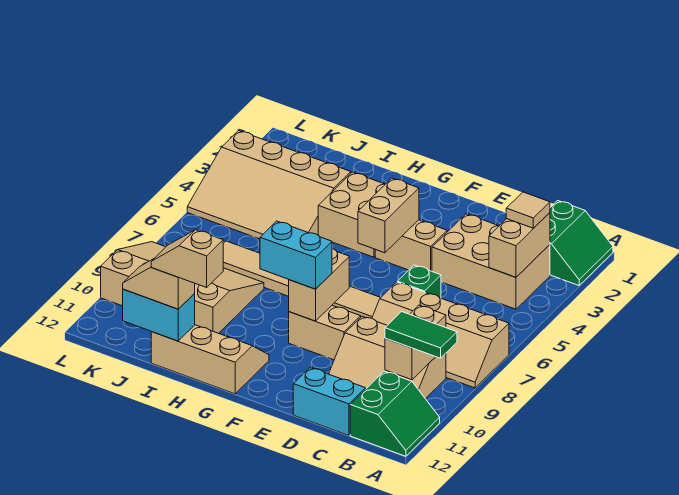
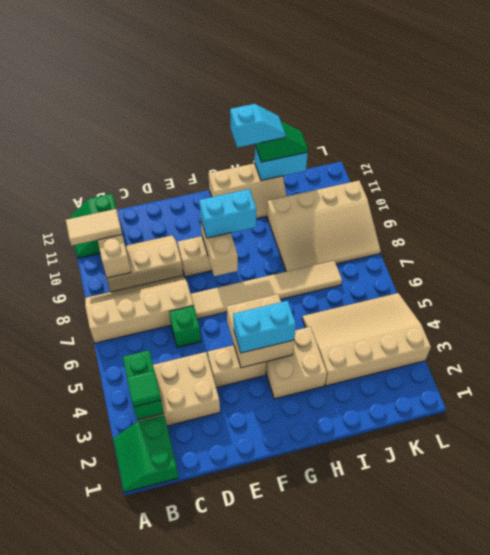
green 1x2 tile [385,312,457,358] -> tan 1x2 tile [66,209,122,246]
tan 1x2 brick [489,213,550,277] -> green 1x2 brick [123,350,164,420]
tan 1x1 tile [506,192,550,228] -> green 1x1 tile [127,371,161,407]
cyan 1x2 brick [293,368,365,435] -> cyan 1x2 brick moved to [233,301,296,353]
tan 1x2 brick [358,178,419,253] -> tan 2x2 brick [227,294,294,368]
tan 1x2 slope [151,230,223,287] -> cyan 1x2 slope [230,104,285,148]
tan 1x2 slope [123,259,195,309] -> green 1x2 slope [255,121,308,162]

